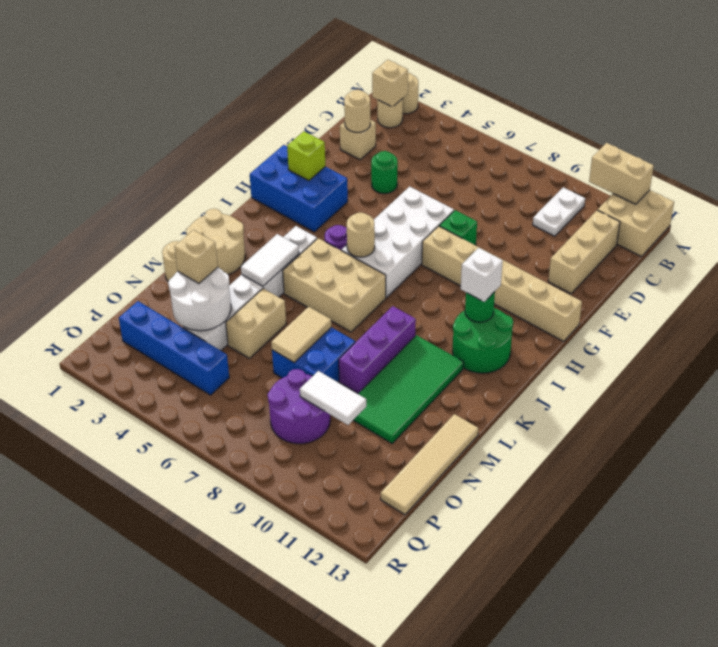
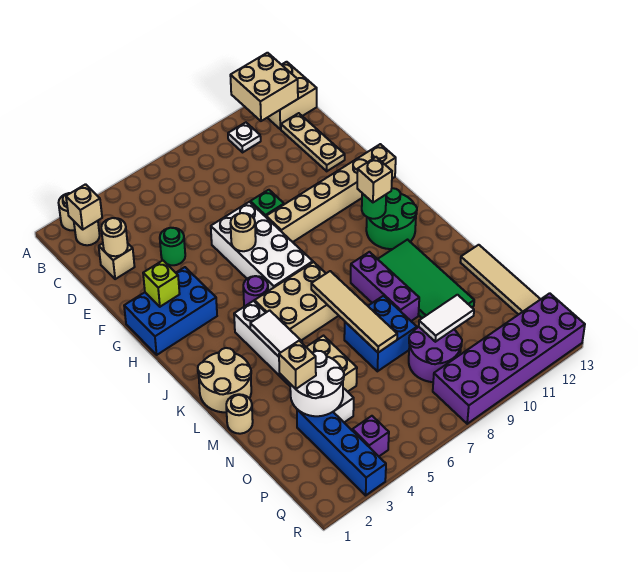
tan 1x2 brick [589,143,654,204] -> tan 2x2 brick [230,53,298,121]
white 1x2 plate [533,187,585,236] -> white 1x1 plate [228,122,261,152]
tan 1x3 brick [548,210,620,294] -> tan 1x3 plate [281,113,345,171]
tan 1x1 round brick [347,213,375,257] -> tan 1x1 round brick moved to [230,213,256,251]
white 1x1 brick [461,248,503,302] -> tan 1x1 brick [357,157,392,202]
tan 1x2 tile [271,307,331,363] -> tan 1x4 tile [311,271,397,353]
blue 1x4 brick [119,301,229,395] -> blue 1x4 brick turned to [297,409,386,495]
none -> purple 1x1 brick [352,416,389,456]
none -> purple 2x6 brick [433,293,585,424]

